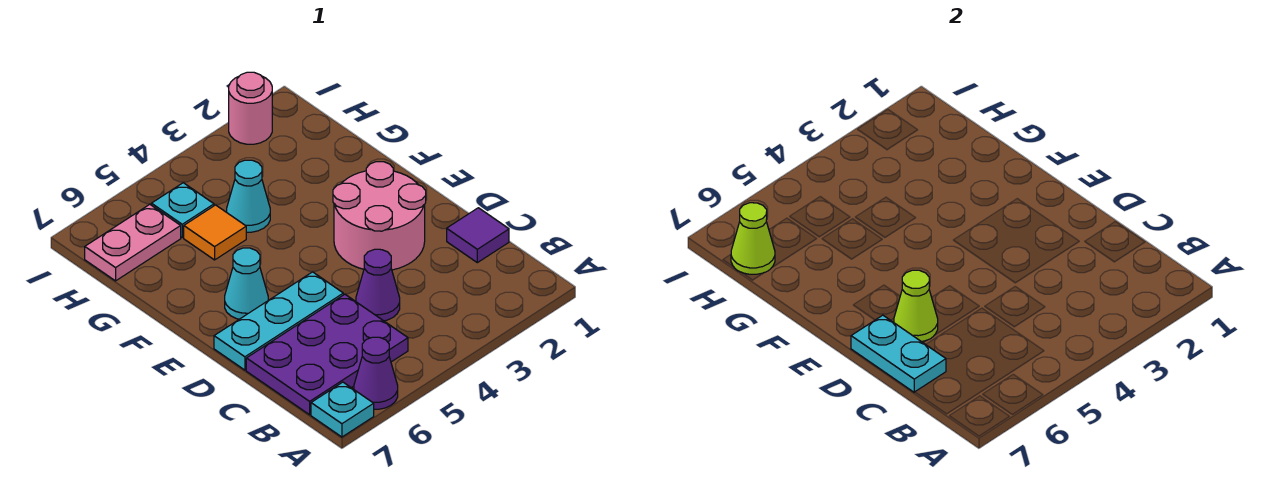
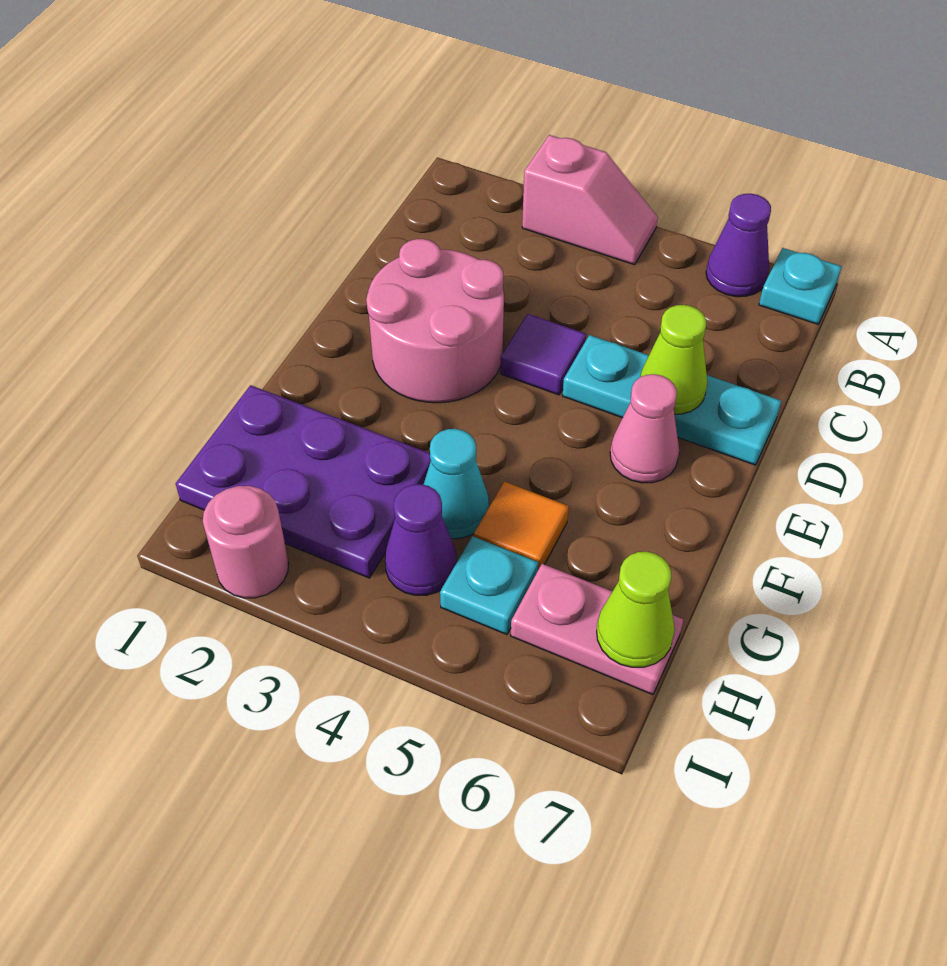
none -> pink 1x2 slope [522,135,658,265]
purple 2x3 plate [246,294,408,415] -> purple 2x3 plate moved to [176,385,431,578]
purple 1x1 tile [447,208,509,263] -> purple 1x1 tile moved to [500,314,586,395]
purple 1x1 cone [356,249,400,321] -> purple 1x1 cone moved to [385,484,457,595]
cyan 1x2 plate [851,315,946,392] -> none
cyan 1x1 cone [225,248,268,319] -> pink 1x1 cone [610,374,679,483]

